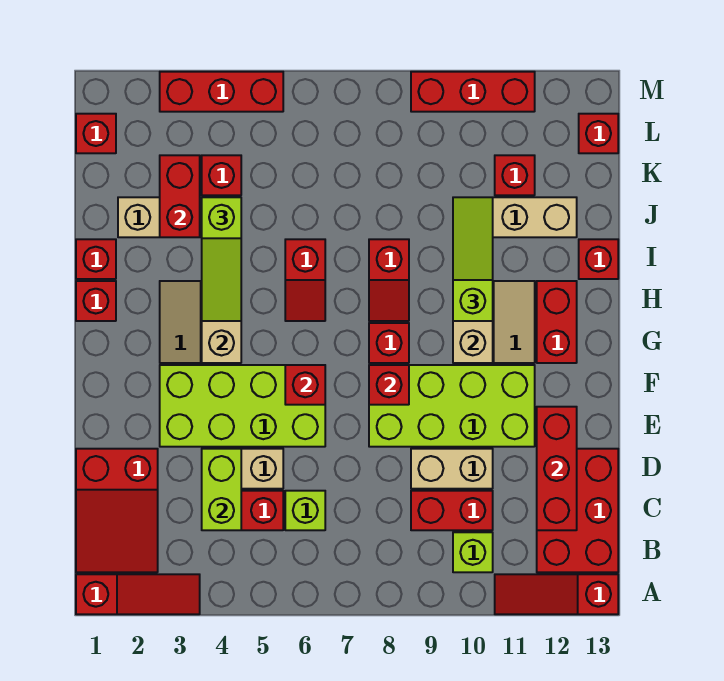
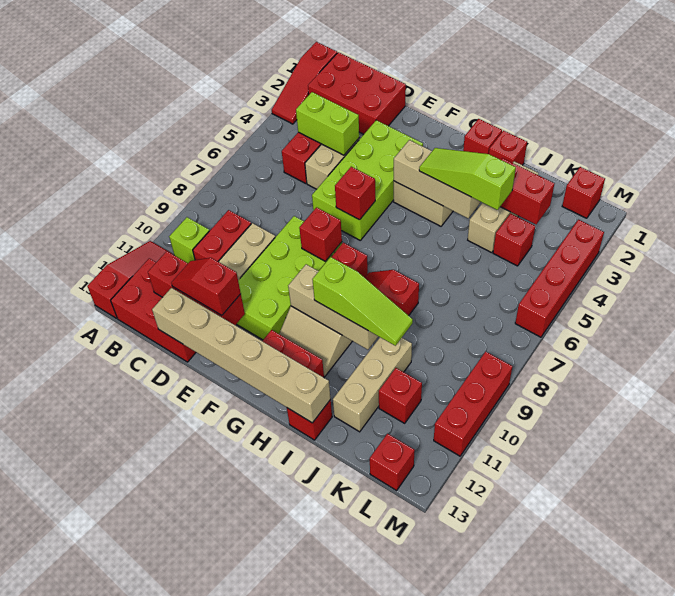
red 2x3 slope [76,449,158,572] -> red 2x3 brick [308,52,406,134]
lime 1x1 brick [285,491,325,530] -> none
none -> tan 1x6 brick [152,288,330,423]
red 1x2 slope [285,239,325,321] -> red 1x2 slope moved to [171,258,241,315]
red 1x3 brick [160,72,283,112] -> red 1x4 brick [515,220,604,337]

